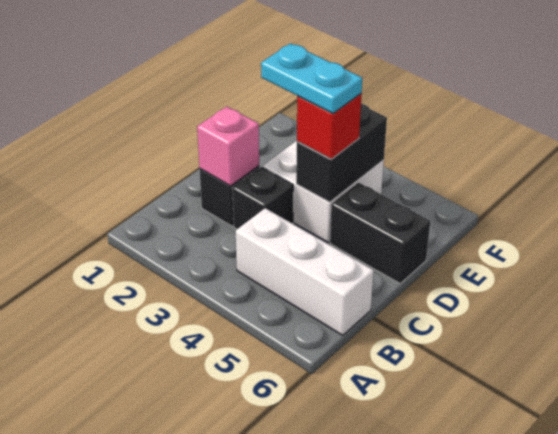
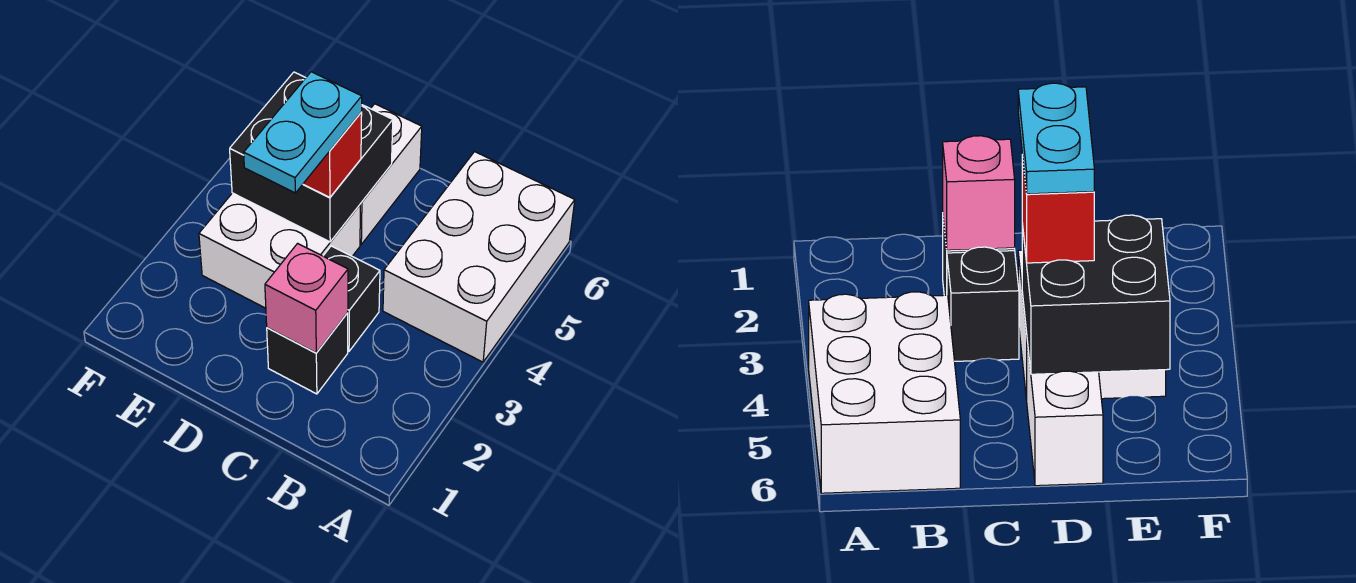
white 1x3 brick [236,208,374,335] -> white 2x3 brick [383,152,575,362]
black 1x2 brick [296,104,387,202] -> black 2x2 brick [230,72,393,242]
black 1x2 brick [330,183,430,283] -> white 1x2 brick [360,104,422,244]

